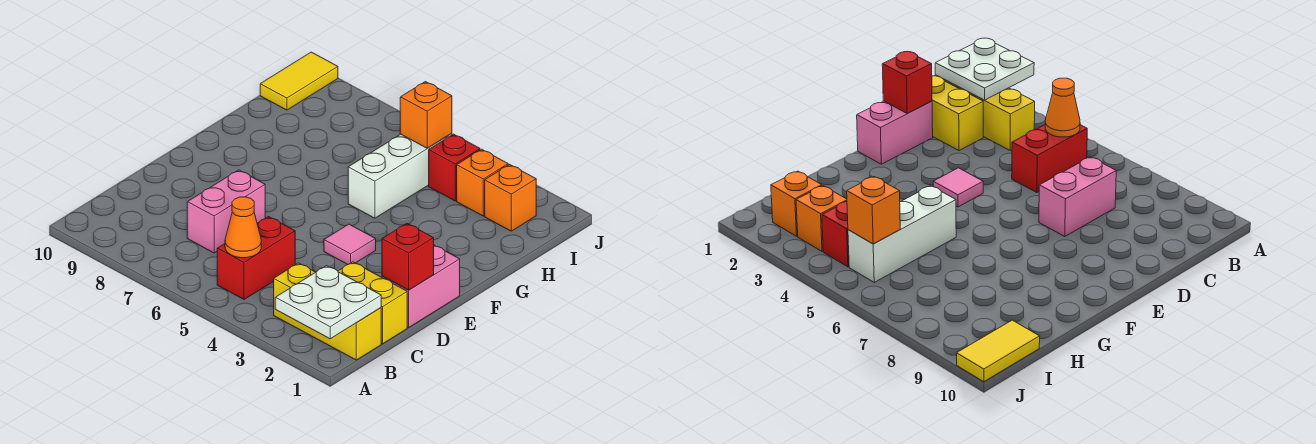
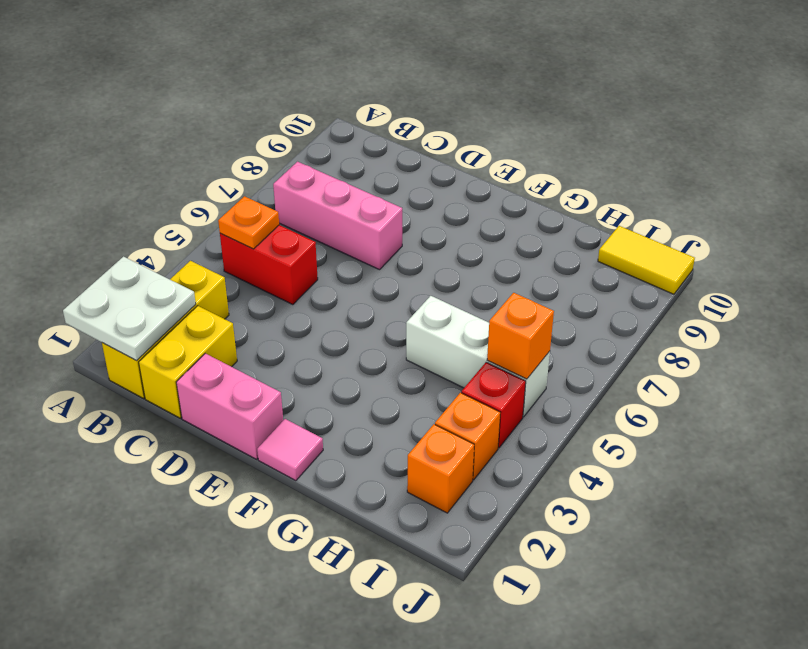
orange 1x1 cone [225,197,261,258] -> orange 1x1 plate [218,196,279,249]
pink 1x2 brick [187,170,265,253] -> pink 1x3 brick [273,162,402,270]
red 1x1 brick [382,223,434,290] -> none
pink 1x1 tile [324,224,376,265] -> pink 1x1 tile moved to [257,419,323,481]

